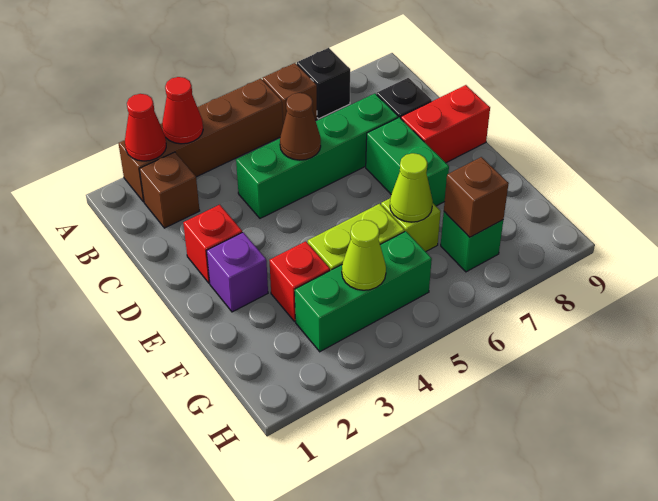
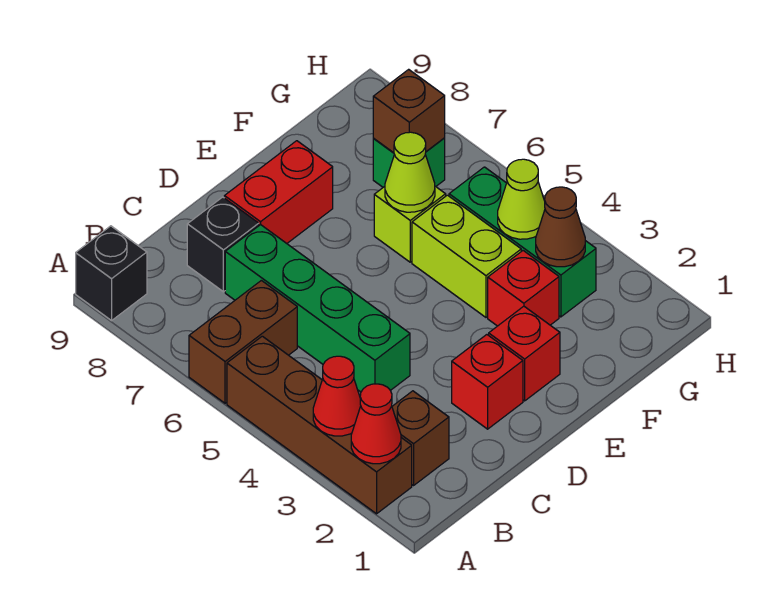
brown 1x1 brick [263,63,317,125] -> brown 1x2 brick [189,280,297,403]
black 1x1 brick [297,48,350,119] -> black 1x1 brick moved to [76,226,147,321]
brown 1x1 cone [280,93,321,160] -> brown 1x1 cone moved to [536,187,585,267]
green 1x2 brick [366,117,449,206] -> none
red 1x2 brick [401,85,490,163] -> red 1x2 brick turned to [224,141,333,243]
purple 1x1 brick [207,232,268,312] -> red 1x1 brick [489,306,560,401]

